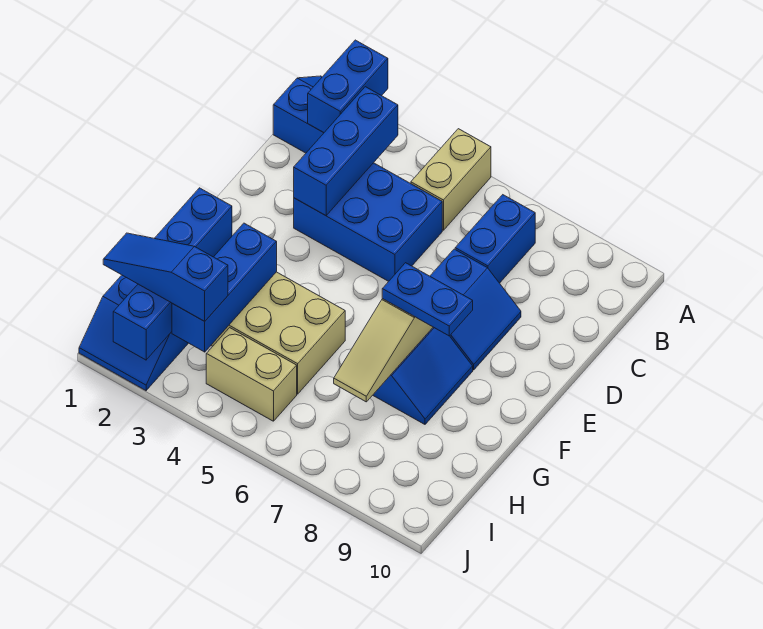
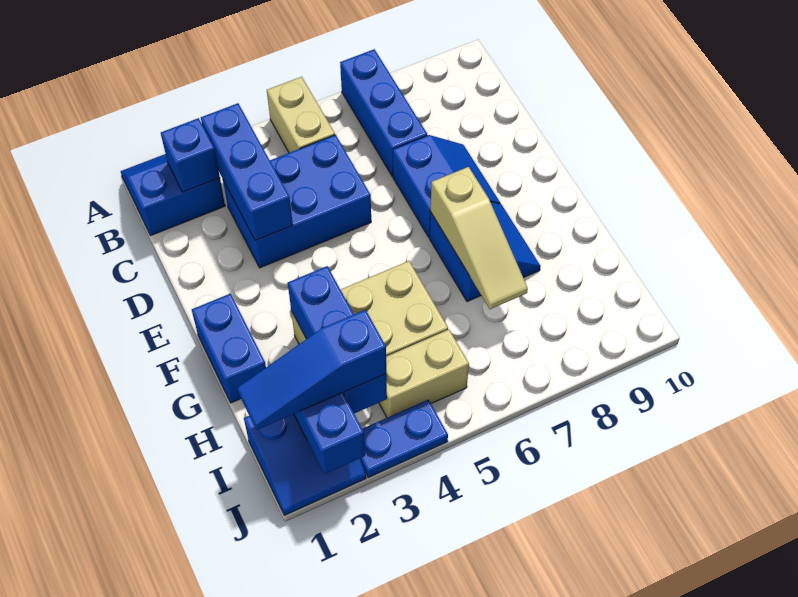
blue 1x2 brick [308,40,388,133] -> blue 1x1 brick [161,118,220,192]
blue 1x2 brick [455,195,535,283] -> blue 1x3 brick [340,49,427,176]
blue 1x2 plate [382,263,473,336] -> blue 1x2 plate moved to [360,400,448,478]

